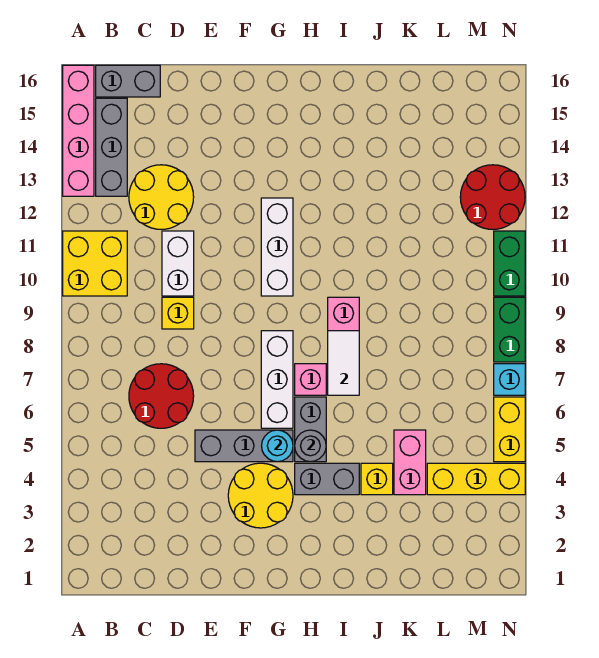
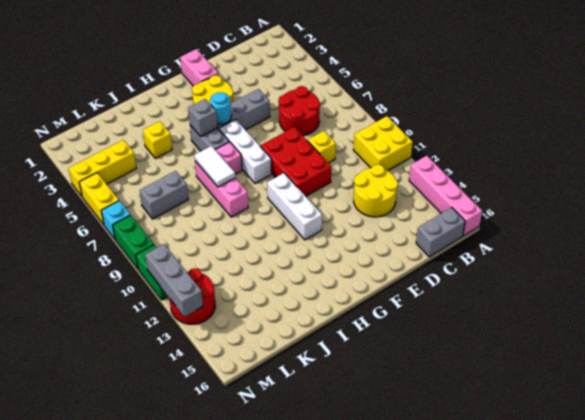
grey 1x3 brick [96,98,127,196] -> grey 1x3 brick moved to [145,244,203,317]
white 1x2 brick [162,231,194,296] -> none
none -> red 2x3 brick [260,127,331,196]
grey 1x2 brick [295,463,359,495] -> grey 1x2 brick moved to [139,171,188,219]
grey 1x1 round brick [295,430,326,462] -> grey 1x1 brick [188,99,218,136]
pink 1x2 brick [394,430,426,495] -> pink 1x2 brick moved to [180,49,218,86]

